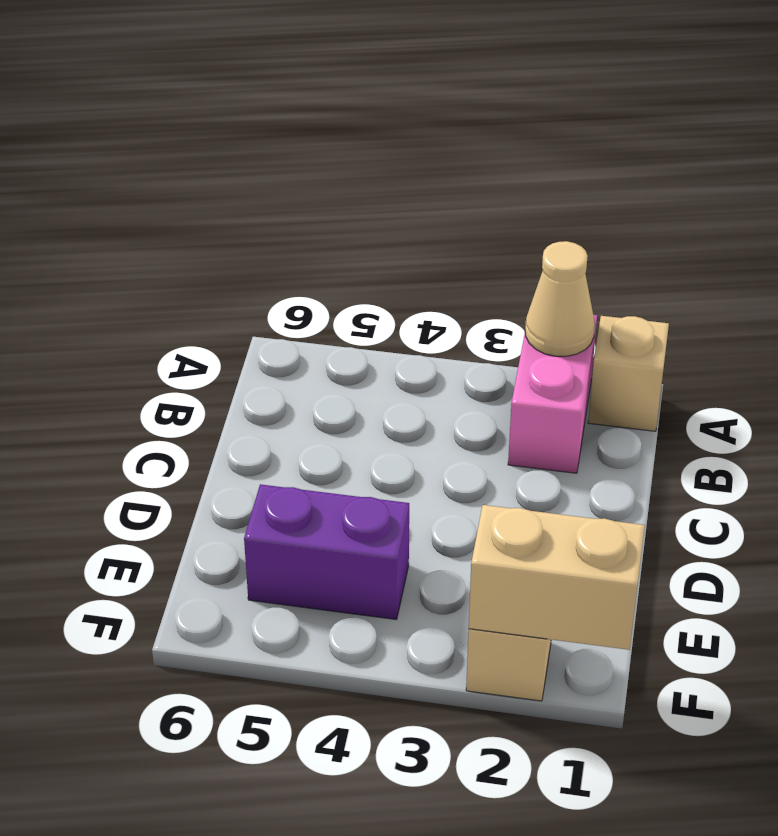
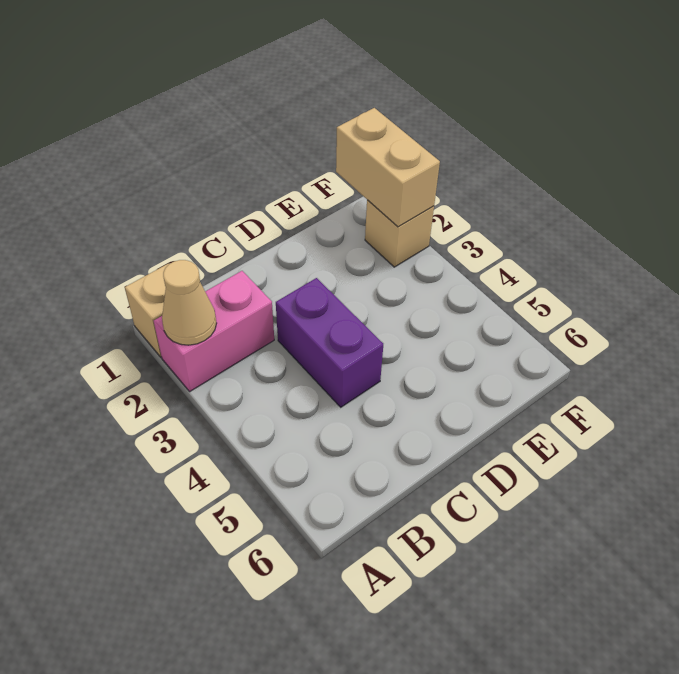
purple 1x2 brick [244,484,409,619] -> purple 1x2 brick moved to [276,278,383,407]

